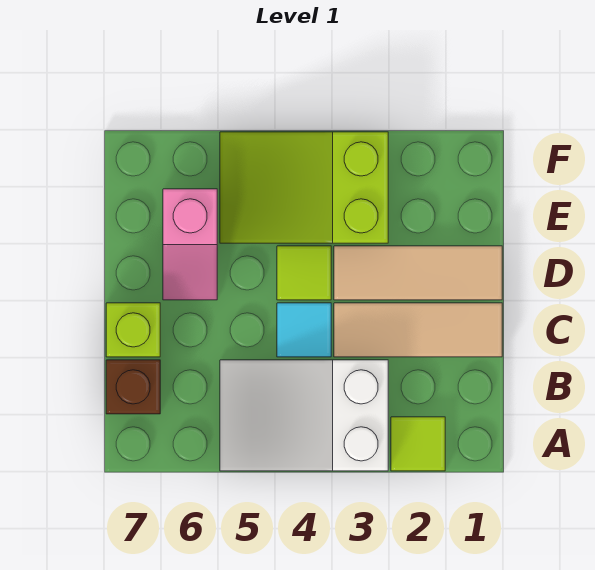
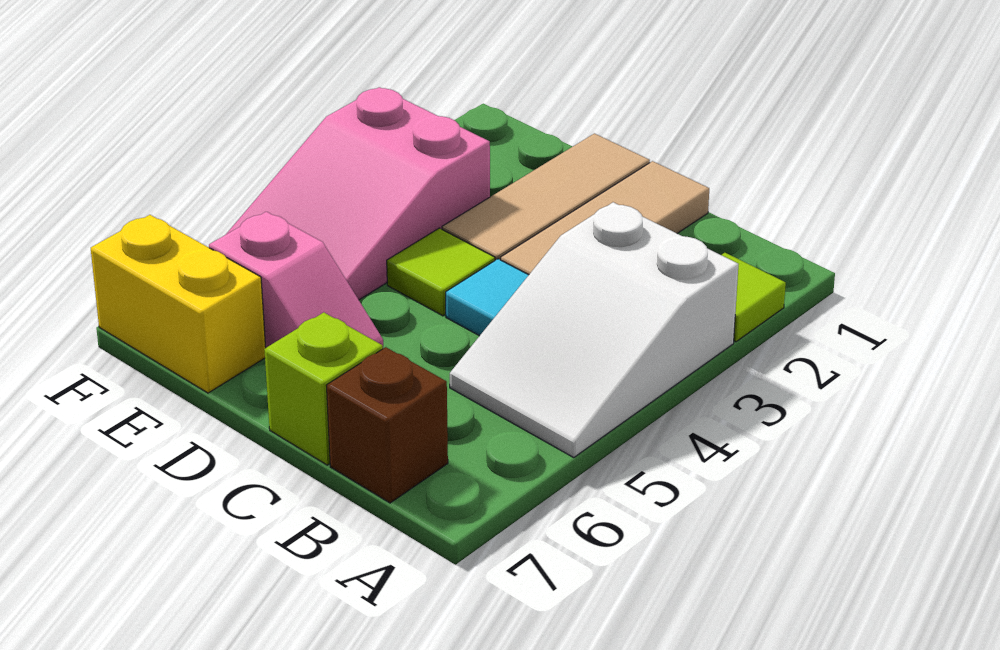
lime 2x3 slope [220,132,388,243] -> pink 2x3 slope [227,87,490,300]
none -> yellow 1x2 brick [91,215,266,393]

